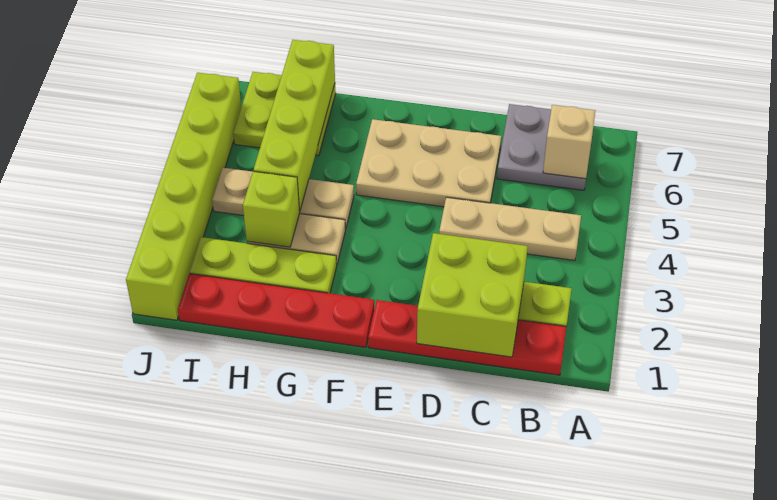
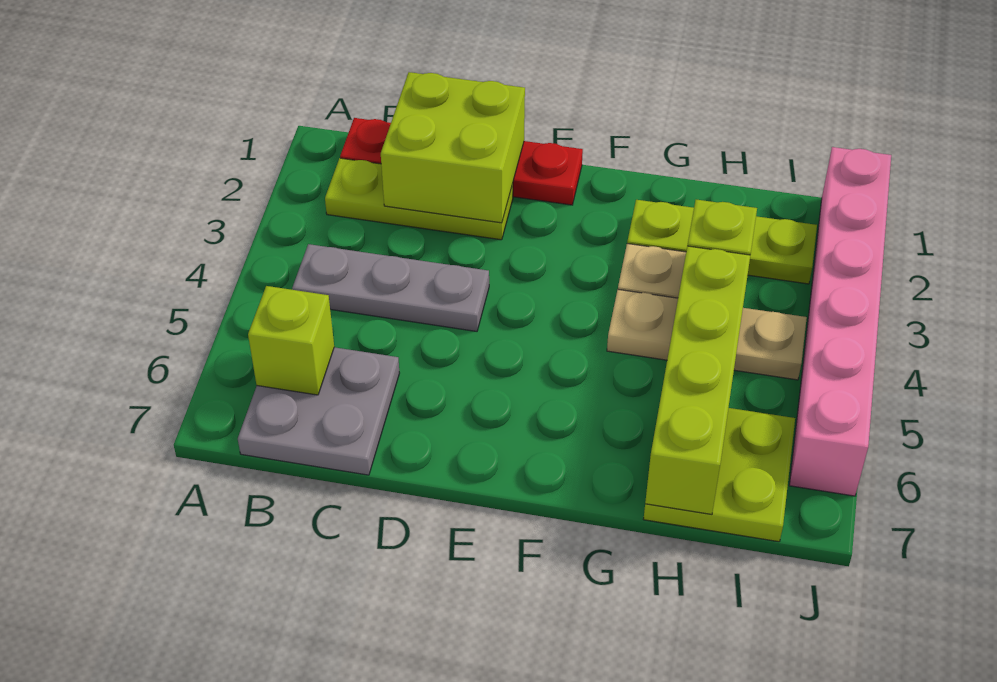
tan 1x3 plate [439,197,581,260] -> grey 1x3 plate [292,244,489,331]
tan 1x1 brick [543,105,595,179] -> lime 1x1 brick [248,286,334,395]
tan 2x3 plate [356,119,501,207] -> none
red 1x4 plate [178,274,374,347] -> none
lime 1x6 brick [126,73,241,320] -> pink 1x6 brick [789,147,891,496]

